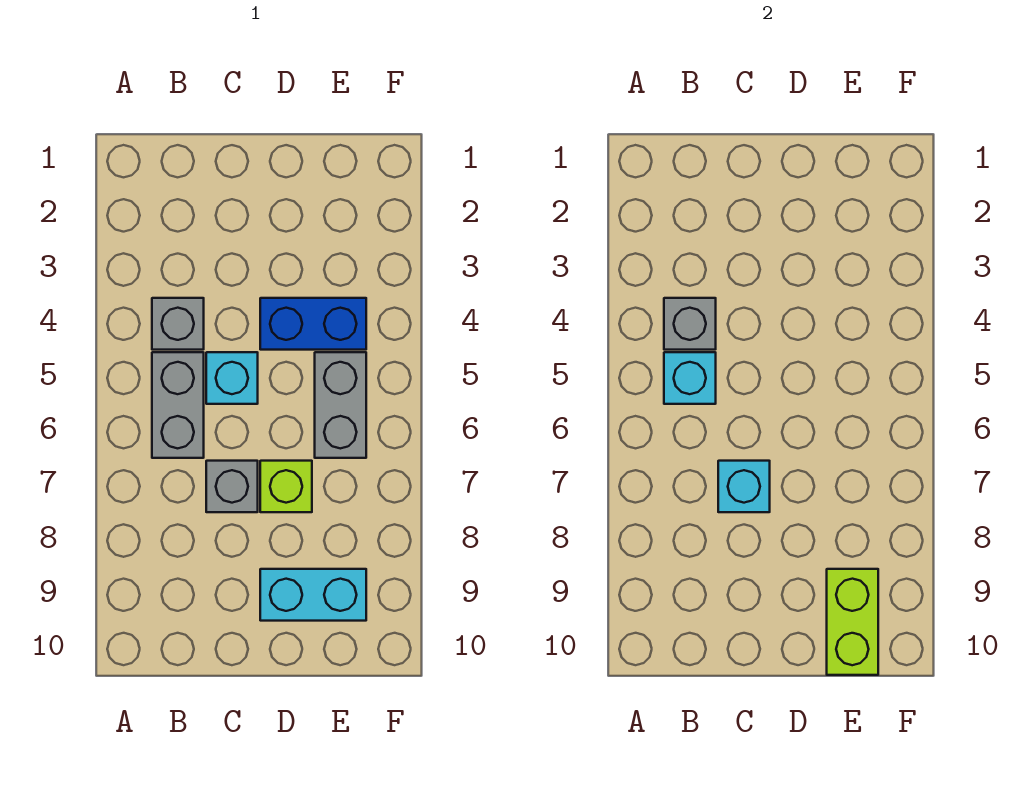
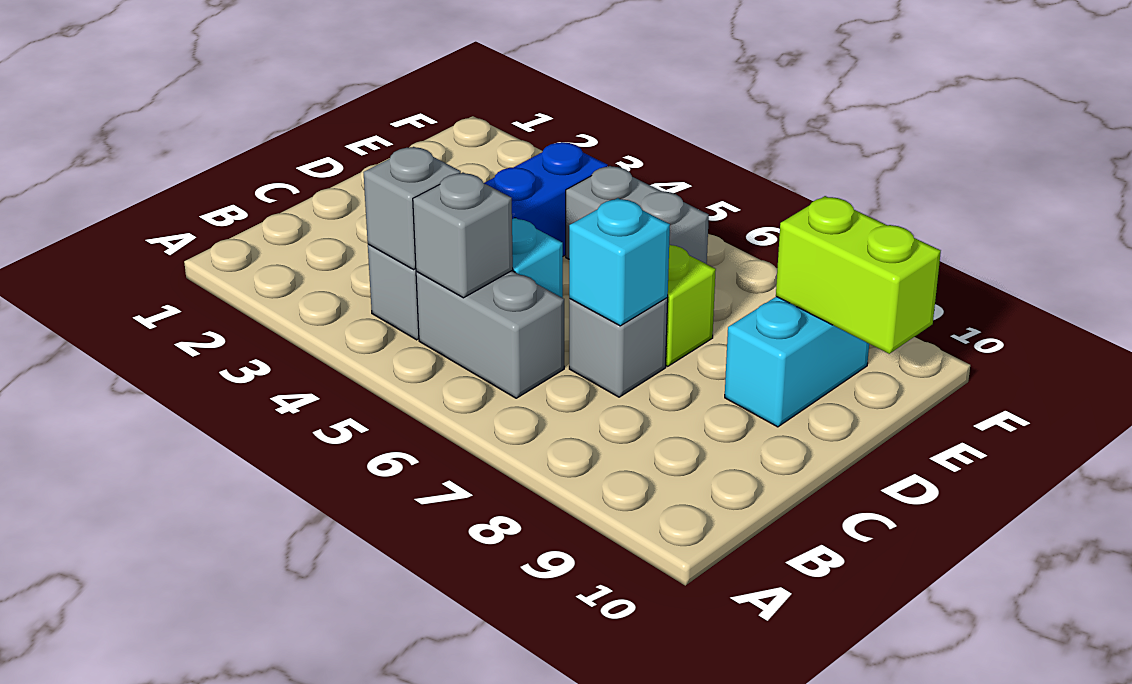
cyan 1x1 brick [664,352,716,404] -> grey 1x1 brick [413,173,513,298]

